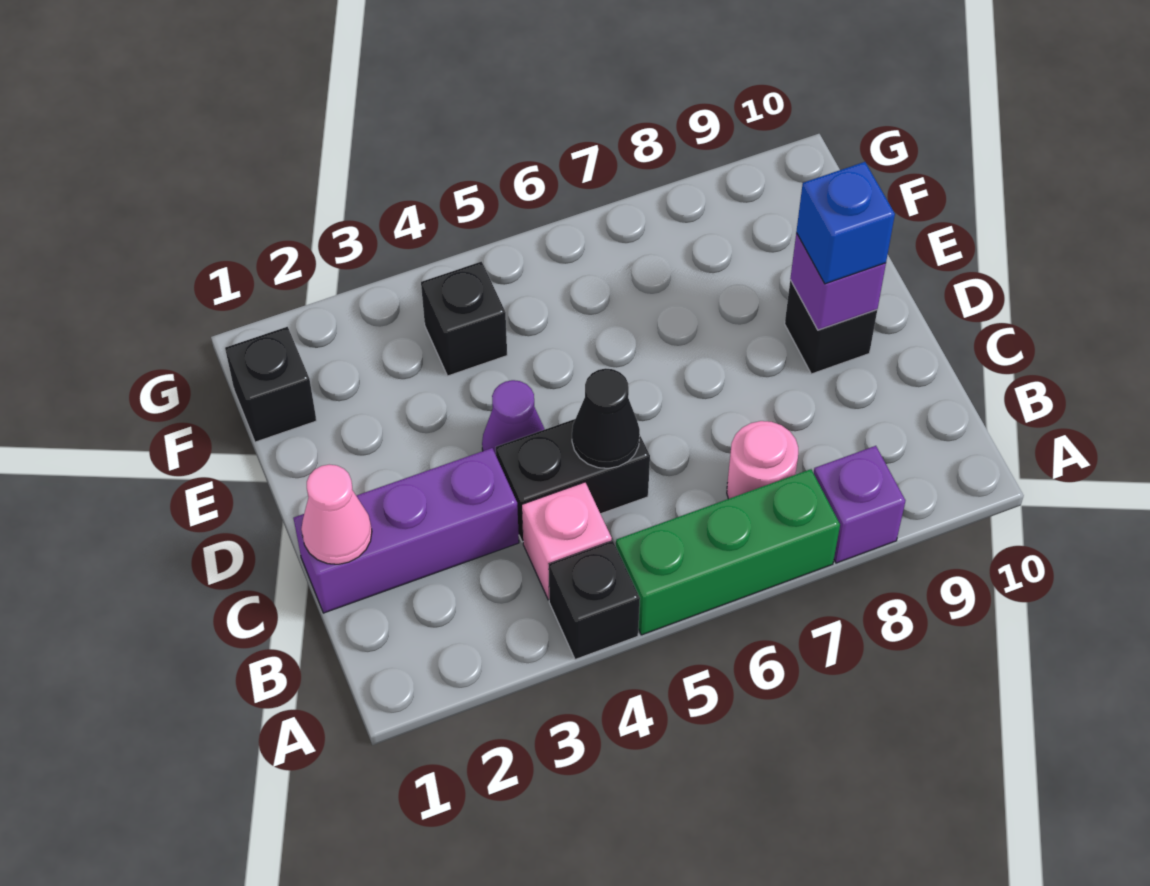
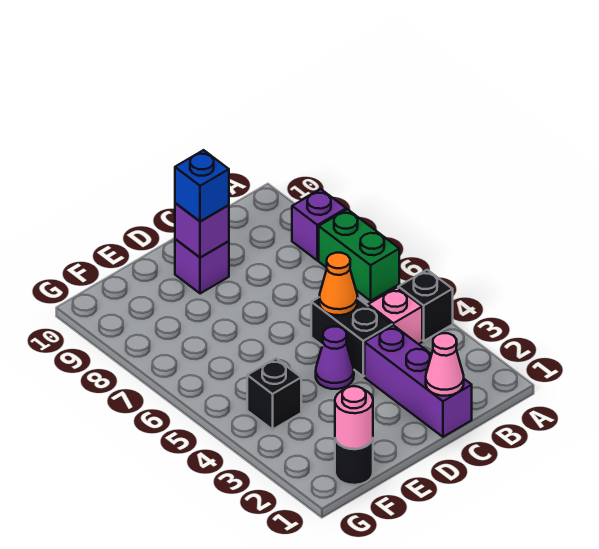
green 1x3 brick [616,469,840,635] -> green 1x2 brick [319,209,399,301]
pink 1x1 round brick [727,421,798,499] -> pink 1x1 round brick moved to [335,386,373,449]
black 1x1 cone [572,368,640,468] -> orange 1x1 cone [319,253,358,315]
black 1x1 brick [785,280,877,374] -> purple 1x1 brick [175,239,229,294]
black 1x1 brick [225,327,317,442] -> black 1x1 round brick [335,439,373,485]

